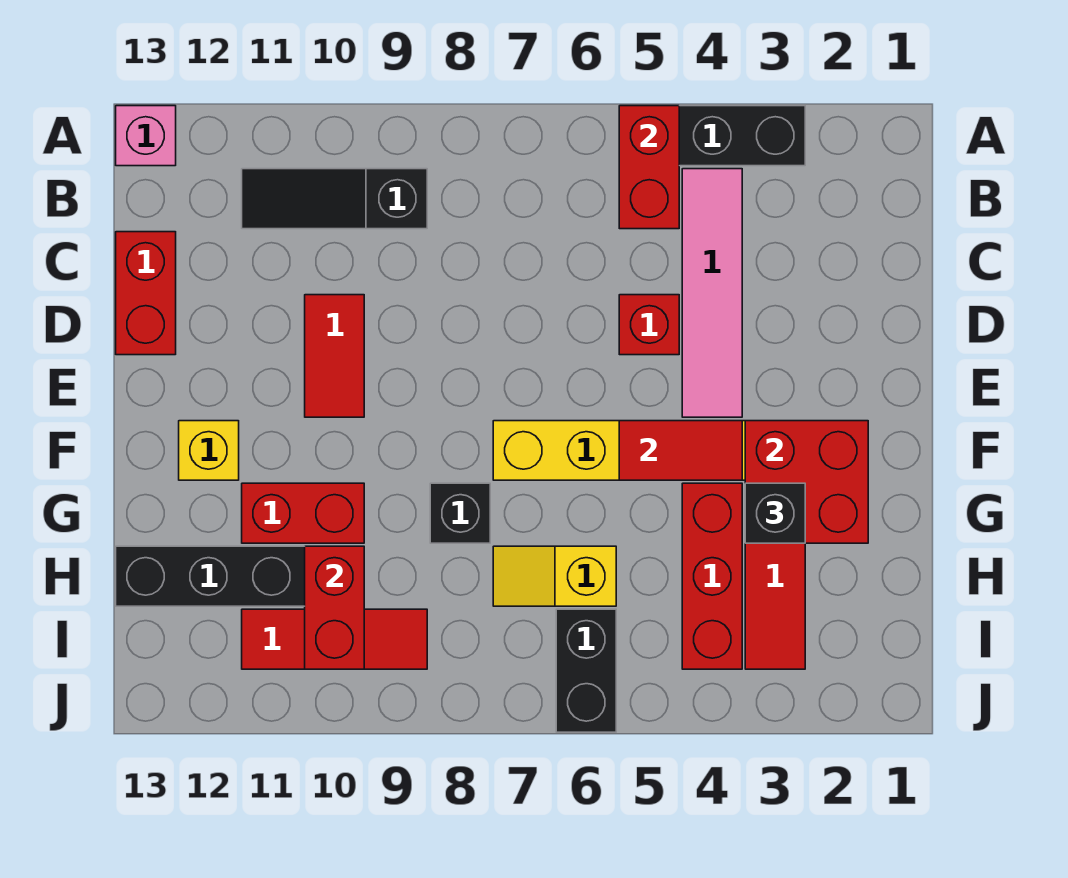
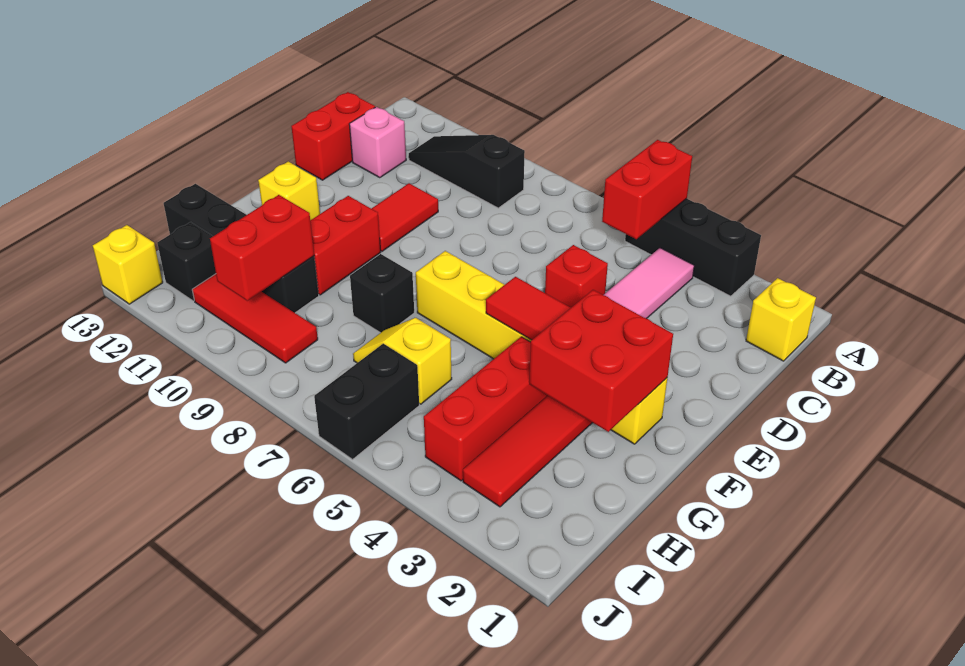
pink 1x1 brick [116,106,176,166] -> pink 1x1 brick moved to [349,107,406,178]
none -> yellow 1x1 brick [746,278,816,361]
black 1x1 brick [745,483,805,543] -> black 1x1 brick moved to [157,222,216,301]
red 1x2 brick [242,483,364,543] -> red 1x2 brick turned to [310,196,381,295]
none -> yellow 1x1 brick [93,225,163,304]

